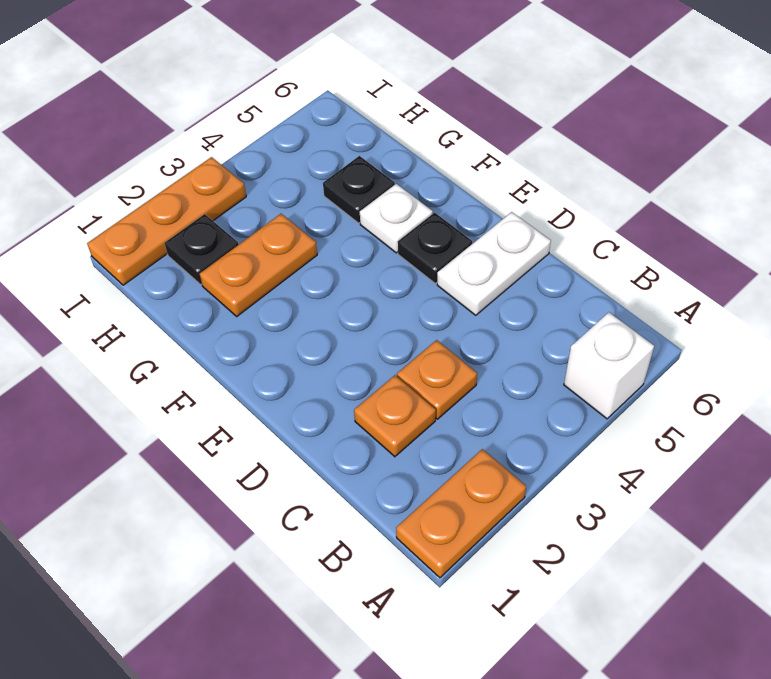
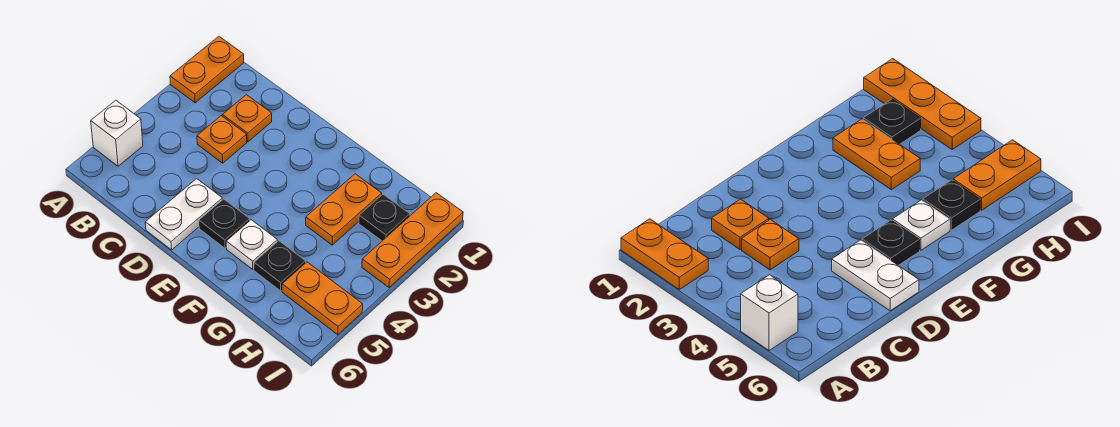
none -> orange 1x2 plate [282,262,363,335]

